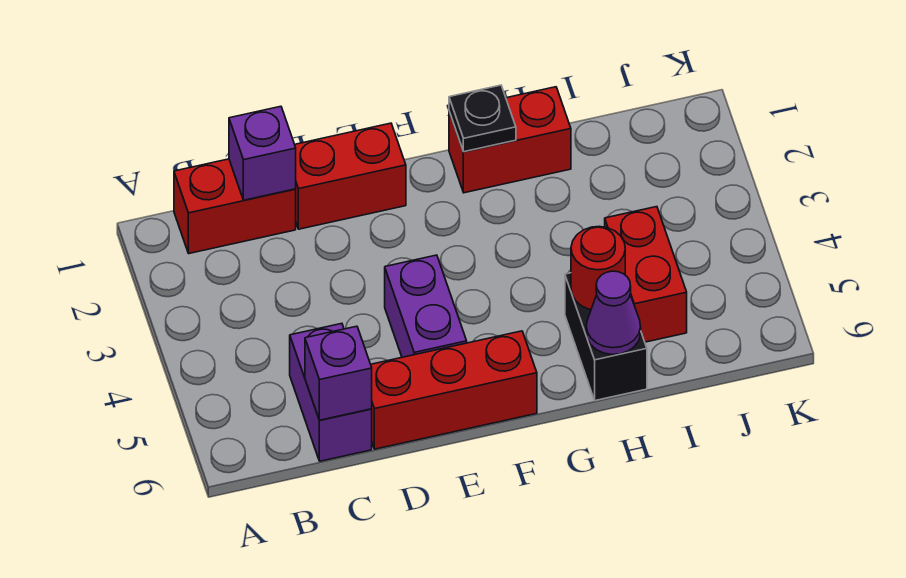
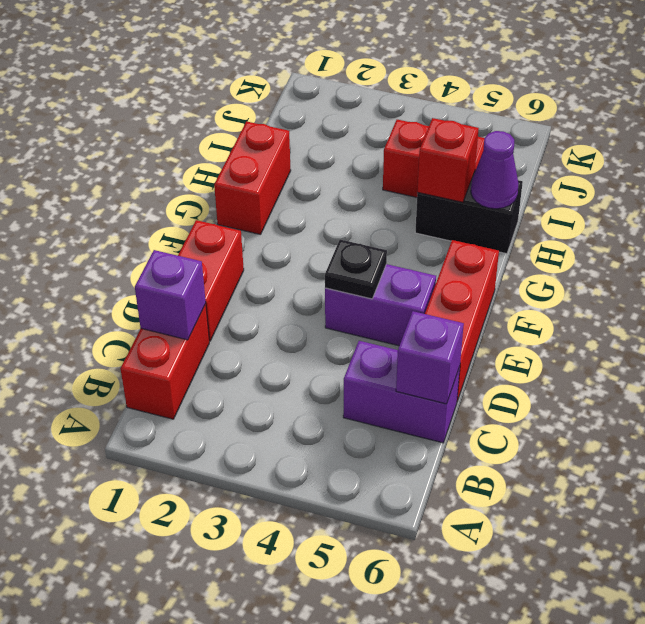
black 1x1 plate [449,85,516,152] -> black 1x1 plate moved to [325,240,387,299]
red 1x1 round brick [571,226,625,310] -> red 1x1 brick [417,118,479,202]

